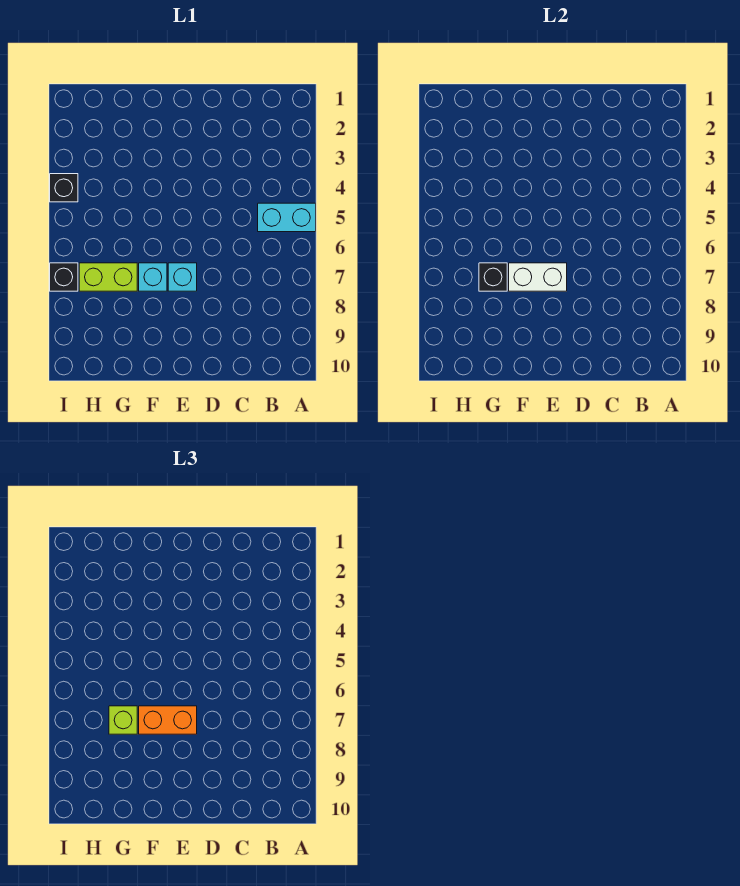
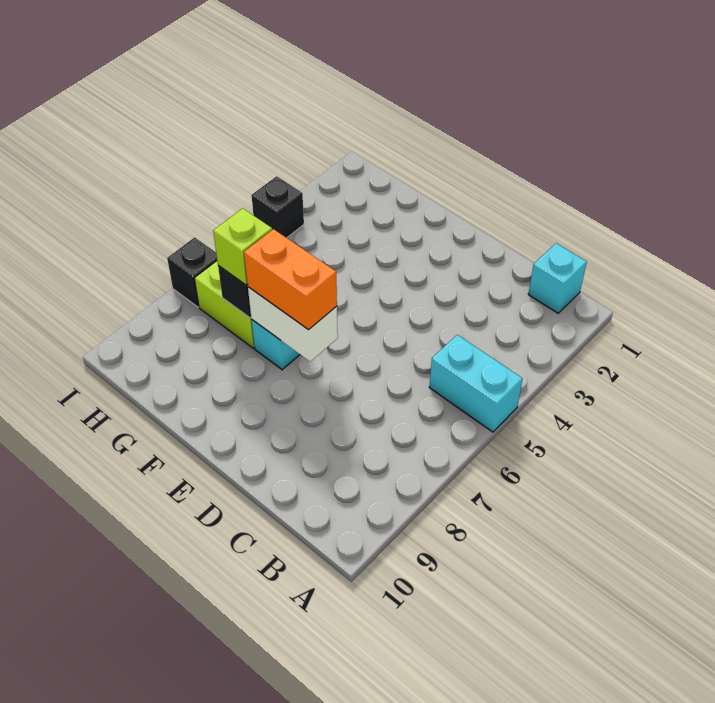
cyan 1x1 brick [168,263,197,291] -> cyan 1x1 brick moved to [528,243,587,313]

